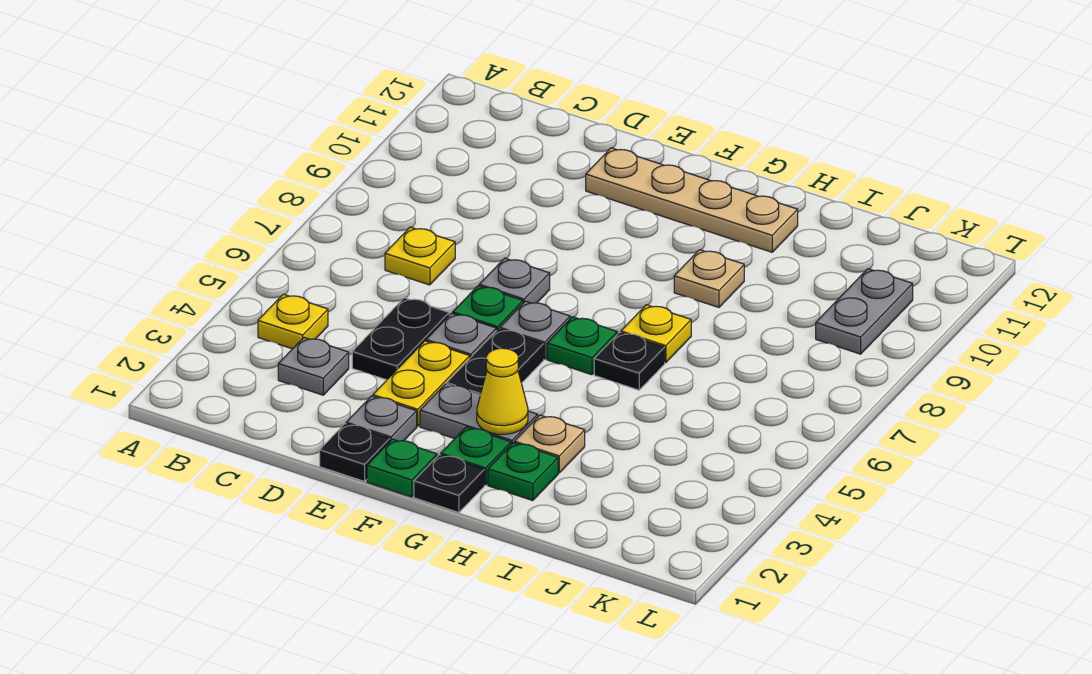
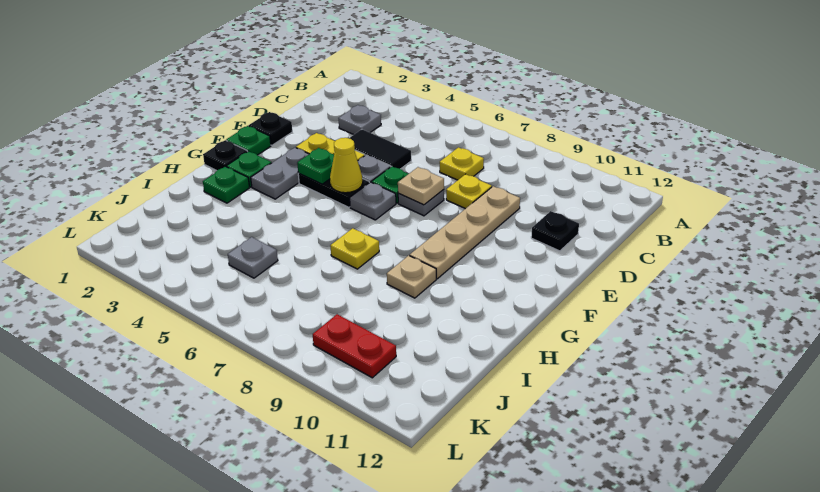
yellow 1x1 plate [258,294,328,349] -> yellow 1x1 plate moved to [446,174,492,209]
black 1x2 plate [352,298,449,380] -> black 1x2 tile [349,129,411,169]
grey 1x1 plate [346,396,417,441] -> grey 1x1 plate moved to [228,237,278,278]
tan 1x4 plate [586,148,798,252] -> tan 1x4 plate moved to [410,186,520,279]
yellow 1x1 cone [477,348,528,434] -> yellow 1x1 cone moved to [330,138,363,193]
green 1x1 plate [547,317,617,375] -> green 1x1 plate moved to [297,148,334,184]
tan 1x1 plate [515,415,585,473] -> tan 1x1 plate moved to [398,167,444,205]
black 1x1 plate [594,332,665,390] -> black 1x1 plate moved to [531,211,579,251]
grey 1x2 plate [816,269,913,354] -> red 1x2 plate [313,314,396,378]

